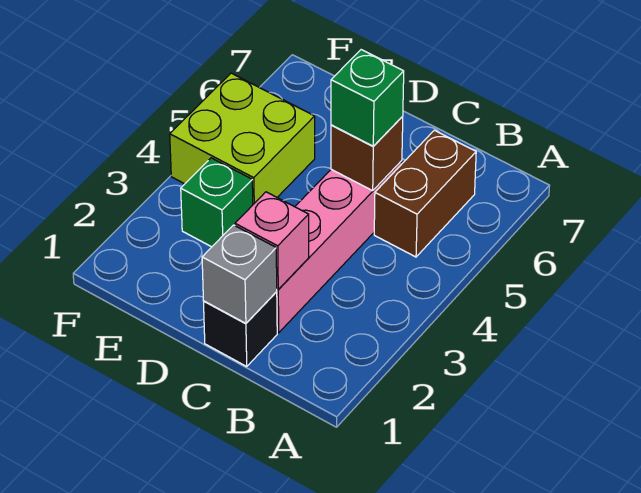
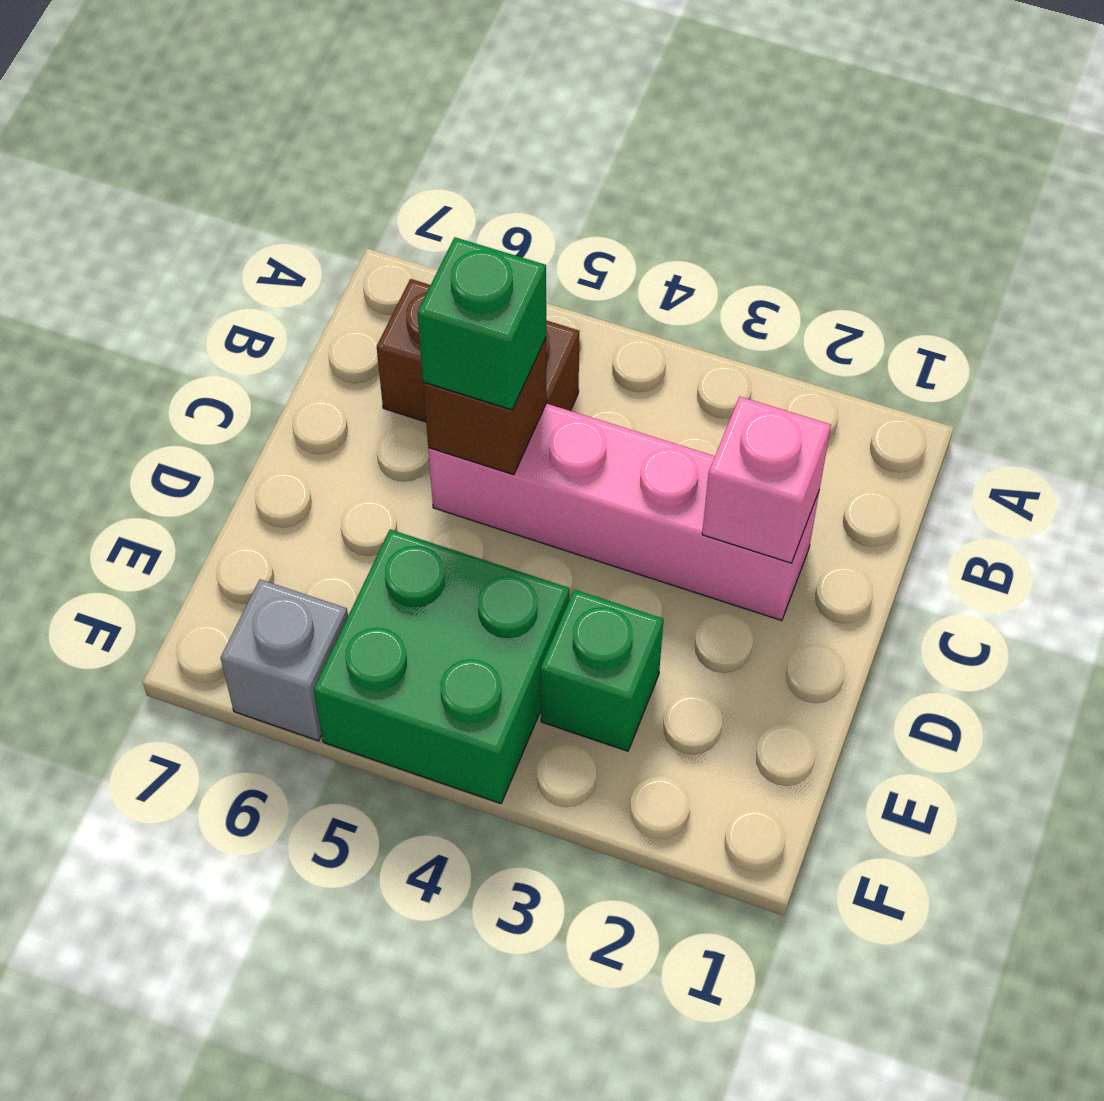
black 1x1 brick [204,292,277,366] -> none
grey 1x1 brick [202,225,277,324] -> grey 1x1 brick moved to [221,579,348,741]
lime 2x2 brick [170,73,315,204] -> green 2x2 brick [314,530,569,804]

